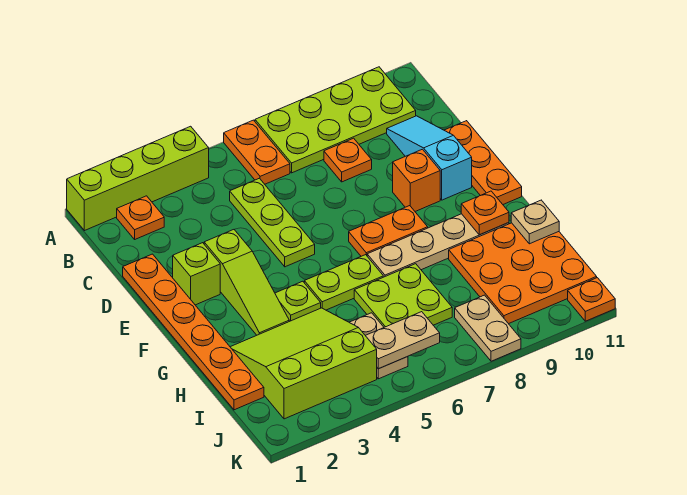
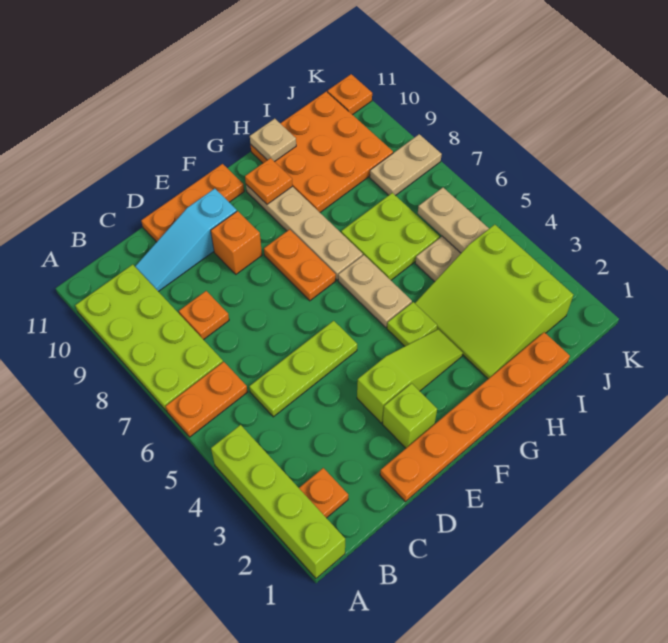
lime 1x2 plate [304,255,383,310] -> tan 1x2 plate [338,255,412,327]

